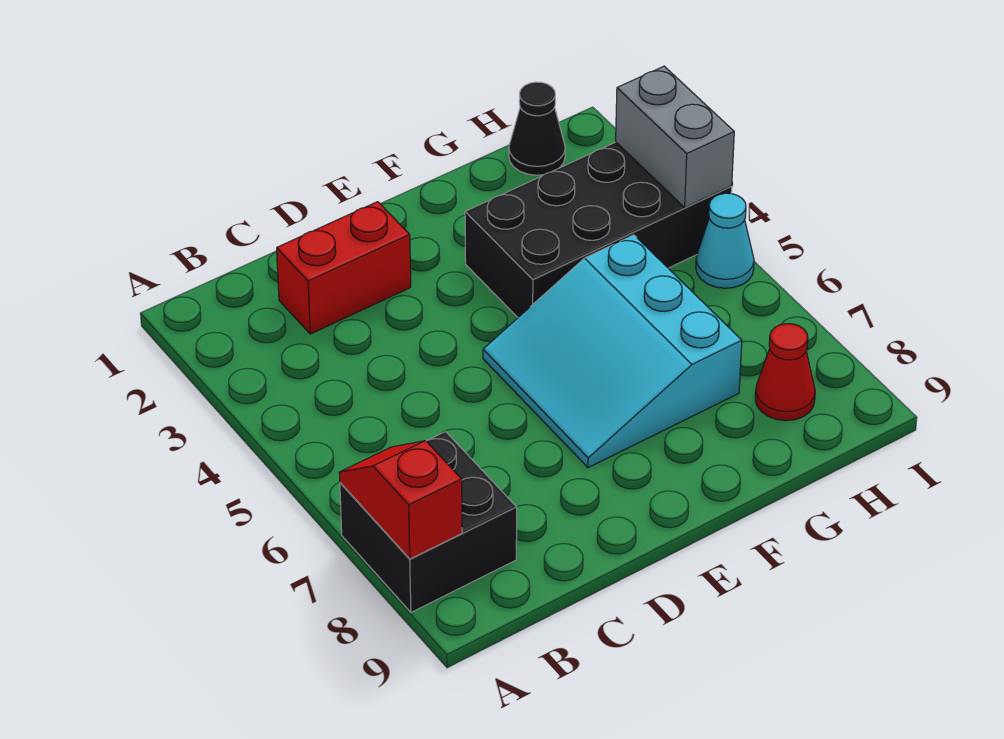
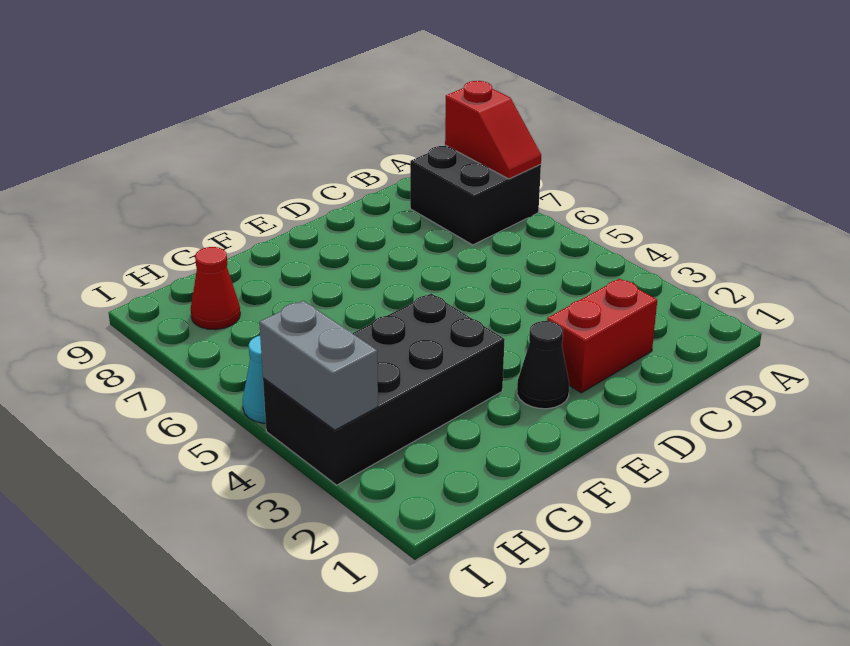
cyan 3x3 slope [483,235,742,468] -> none
black 1x1 cone [509,82,565,175] -> black 1x1 cone moved to [517,321,569,409]

